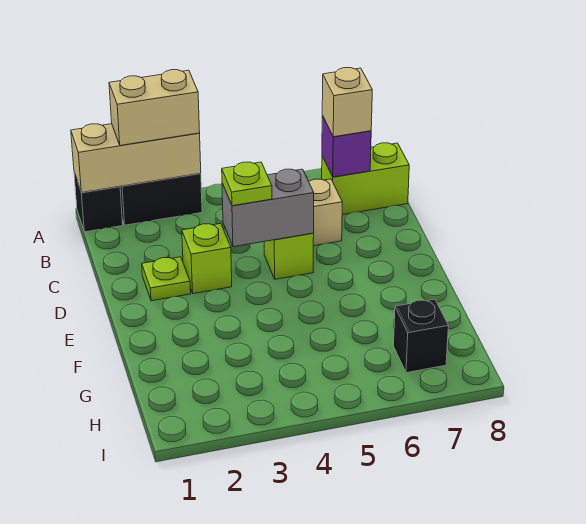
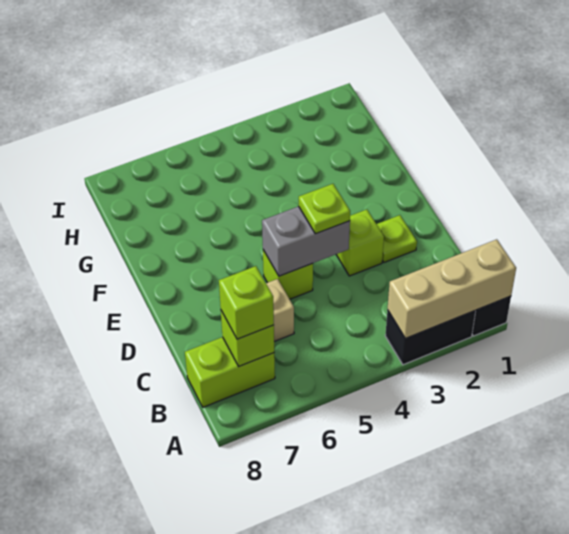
tan 1x2 brick [109,70,200,145] -> none
purple 1x1 brick [322,116,371,177] -> lime 1x1 brick [221,311,274,367]
tan 1x1 brick [322,68,372,137] -> lime 1x1 brick [219,266,274,339]
black 1x1 brick [394,299,448,373] -> none

